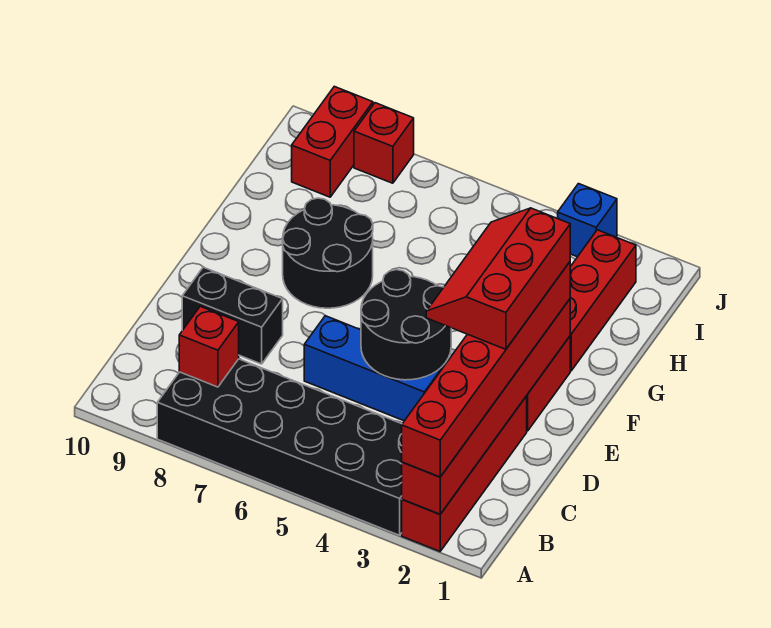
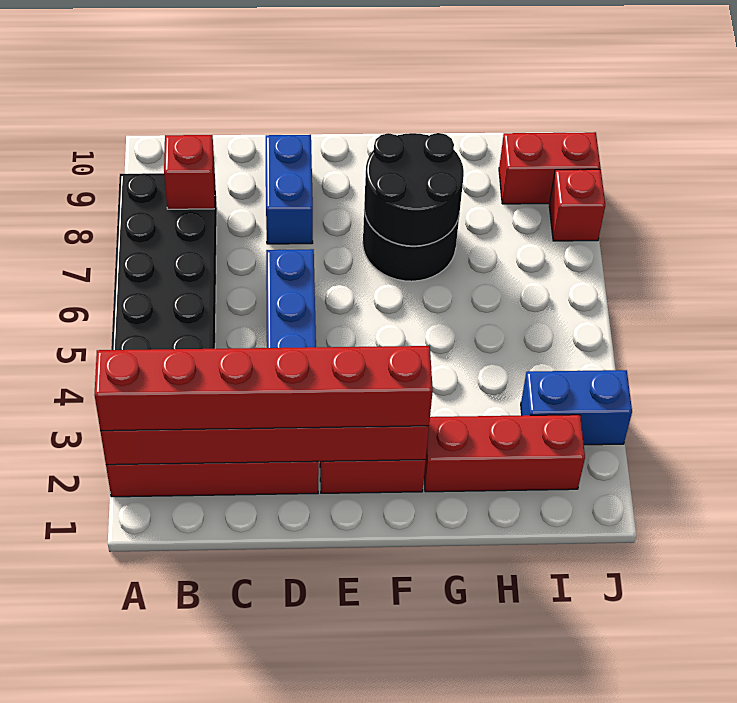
red 2x3 slope [426,208,570,349] -> none
black 2x2 round brick [361,270,451,380] -> black 2x2 round brick moved to [364,133,464,246]
black 1x2 brick [182,267,283,364] -> blue 1x2 brick [266,135,313,244]
blue 1x1 brick [558,184,617,257] -> blue 1x2 brick [521,370,632,445]

